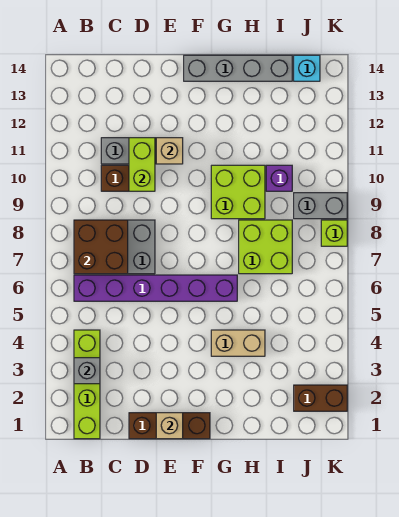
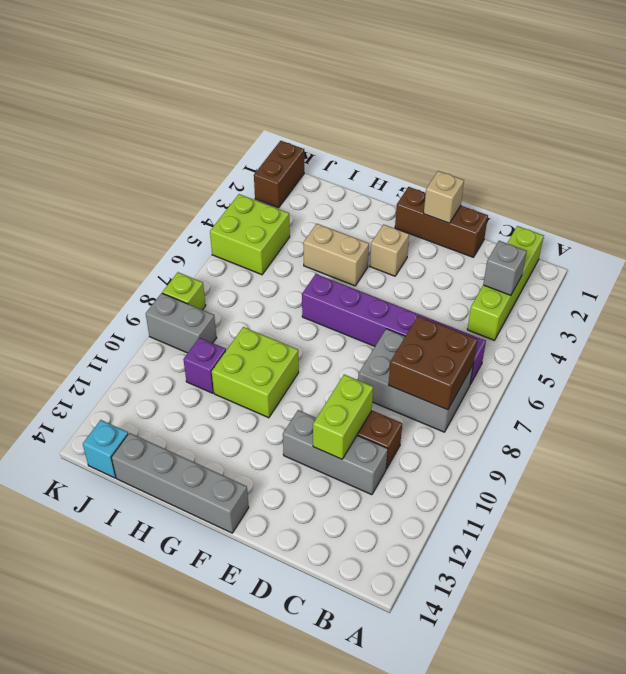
tan 1x1 brick [156,138,183,164] -> tan 1x1 brick moved to [370,224,409,276]
lime 2x2 brick [239,220,292,274] -> lime 2x2 brick moved to [210,194,290,275]
brown 1x2 brick [294,385,347,411] -> brown 1x2 brick turned to [254,141,304,208]

